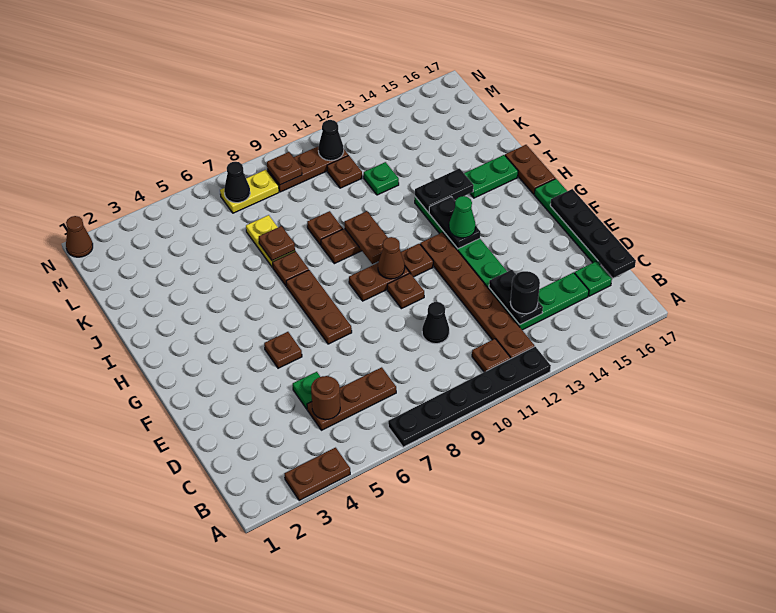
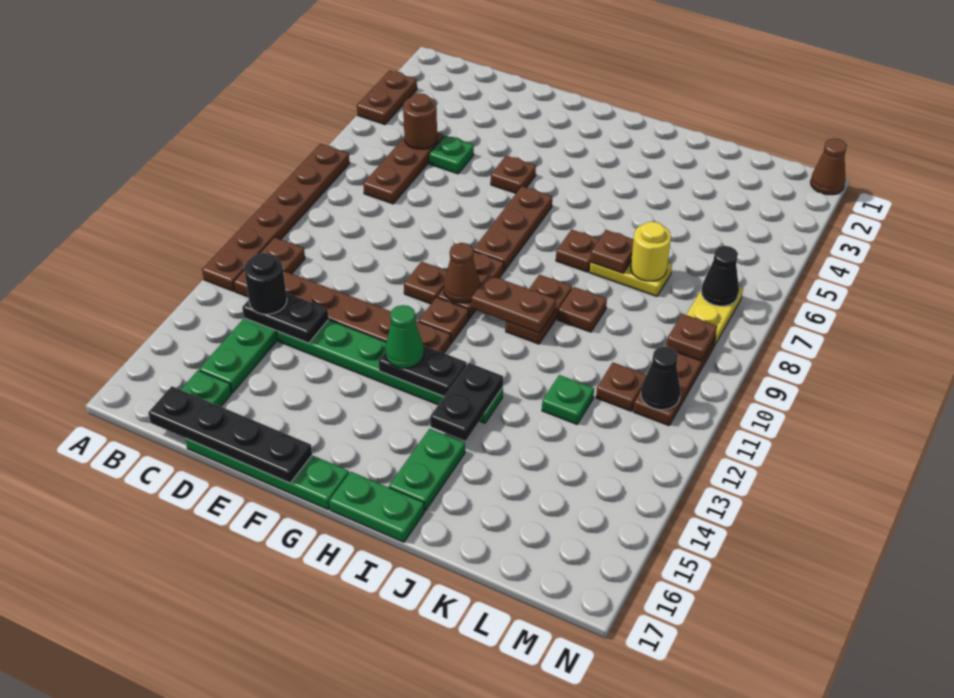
black 1x6 plate [388,347,551,447] -> brown 1x6 plate [202,144,350,291]
black 1x1 cone [422,302,449,344] -> none
brown 1x3 plate [286,270,352,344] -> brown 1x3 plate turned to [473,186,552,271]
brown 1x2 plate [505,145,555,194] -> green 1x2 plate [329,472,424,542]
none -> yellow 1x1 round brick [631,222,671,281]

